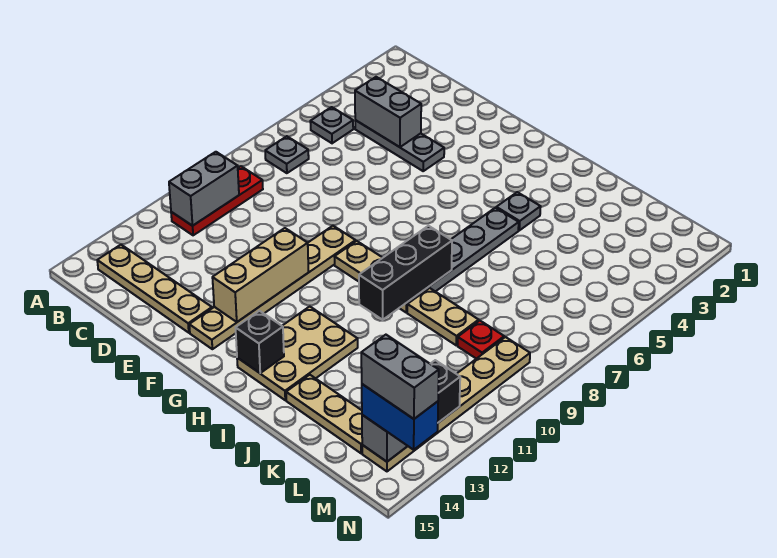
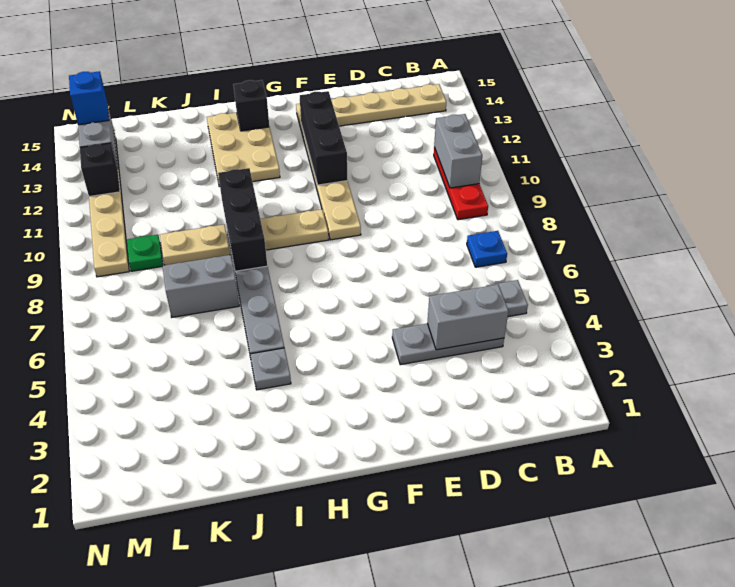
grey 1x1 plate [265,136,309,173] -> blue 1x1 plate [467,231,507,267]
tan 1x3 brick [212,228,309,322] -> black 1x3 brick [300,91,348,185]
tan 1x3 plate [286,375,362,453] -> none
red 1x1 plate [458,321,504,359] -> green 1x1 plate [126,235,163,271]
blue 1x2 brick [362,384,438,450] -> blue 1x1 brick [69,71,109,125]
grey 1x2 brick [361,335,439,419] -> grey 1x2 brick moved to [162,255,239,317]

